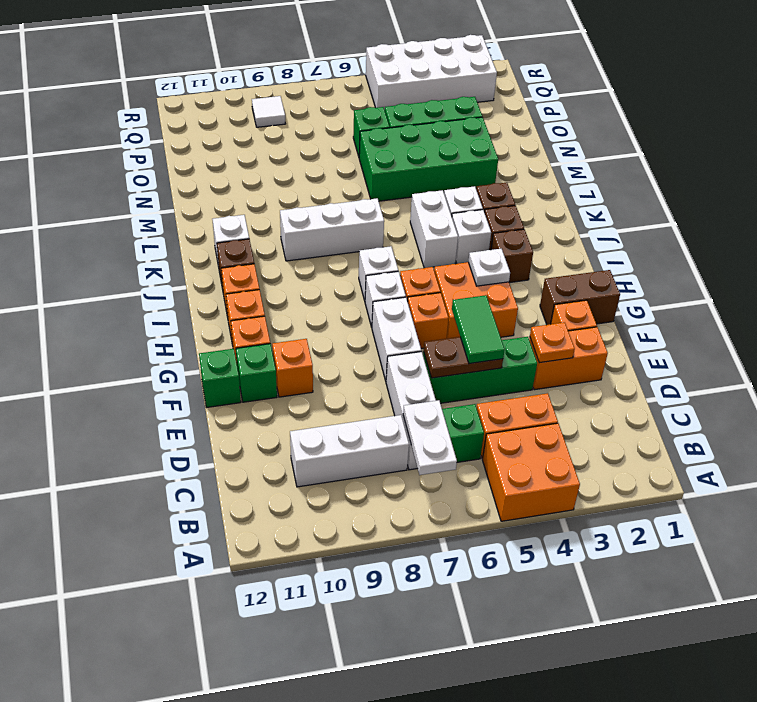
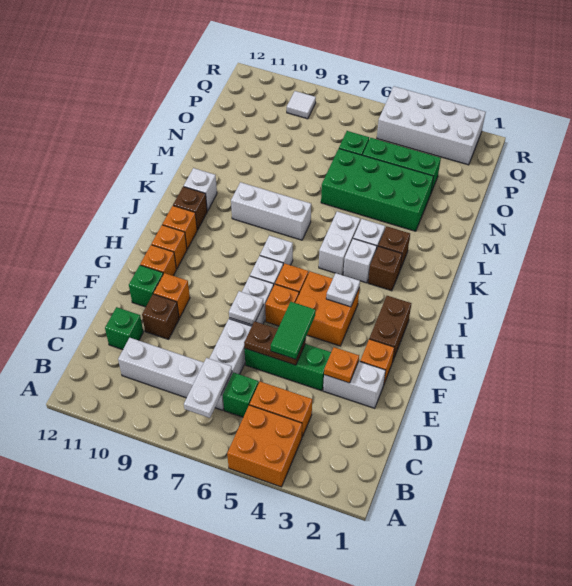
orange 1x2 brick [529,327,608,390] -> white 1x2 brick [323,361,386,408]
none -> white 1x1 plate [229,291,263,325]
green 1x1 brick [199,349,241,408] -> green 1x1 brick moved to [105,307,143,350]
brown 1x2 brick [540,270,620,325] -> brown 1x2 brick turned to [369,296,411,362]
brown 1x1 brick [491,229,533,283] -> brown 1x1 brick moved to [142,294,179,339]

